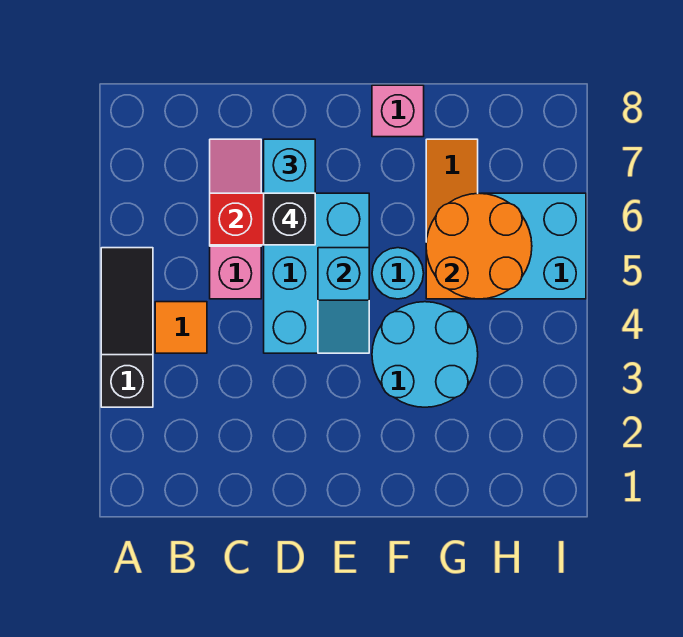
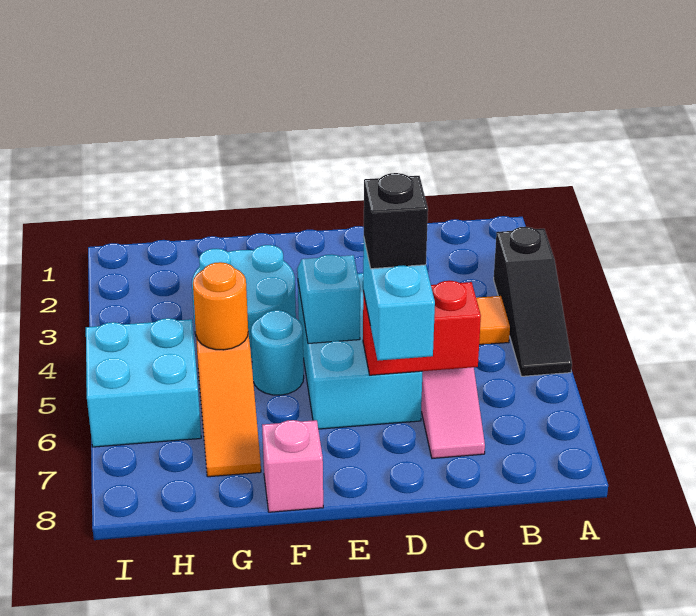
orange 2x2 round brick [426,193,532,299] -> orange 1x1 round brick [193,262,248,350]

